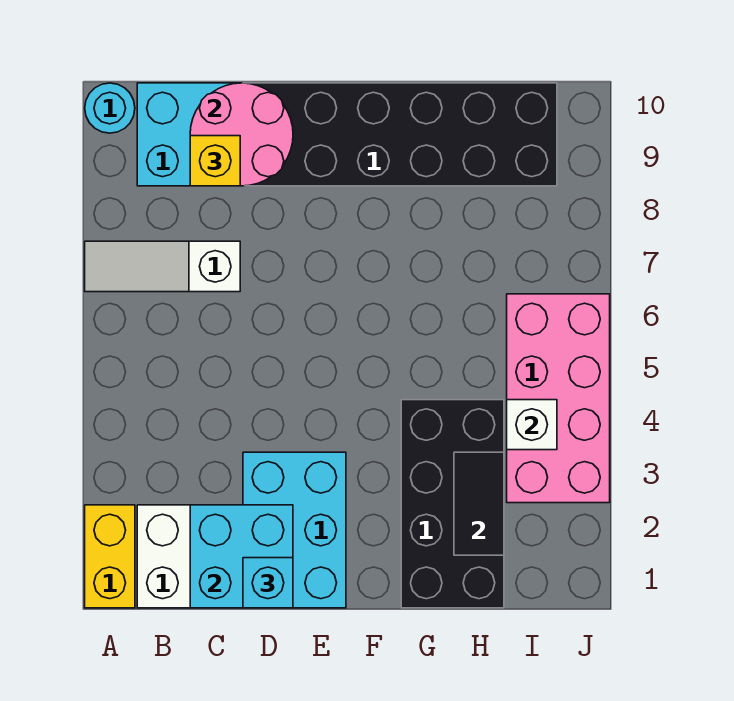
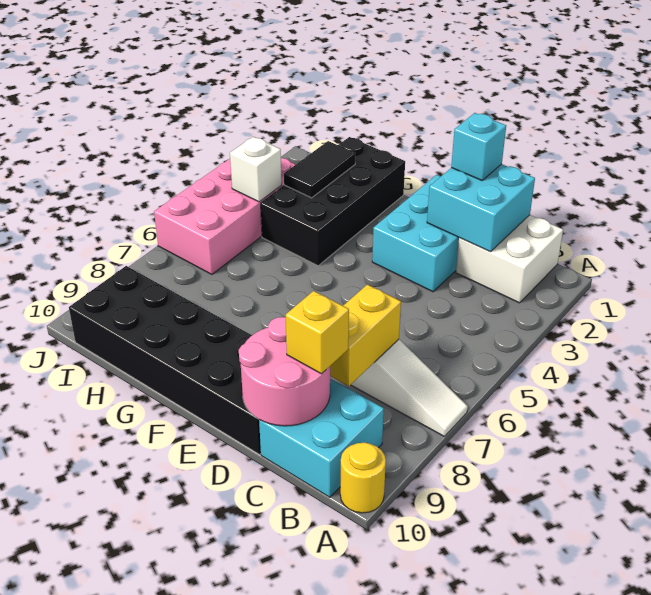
yellow 1x2 brick [85,505,135,608] -> yellow 1x2 brick moved to [330,284,401,386]
cyan 1x1 round brick [85,83,135,133] -> yellow 1x1 round brick [340,443,386,513]

